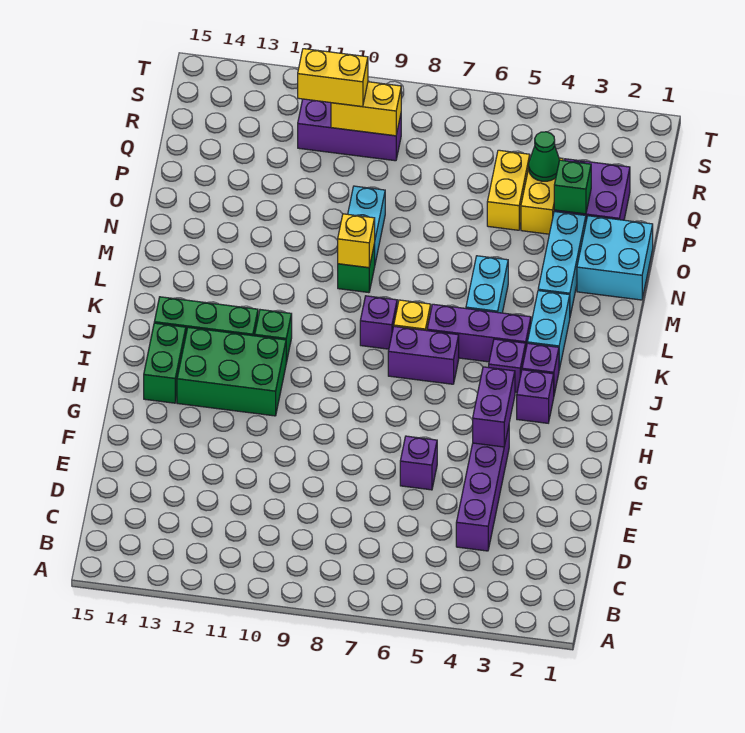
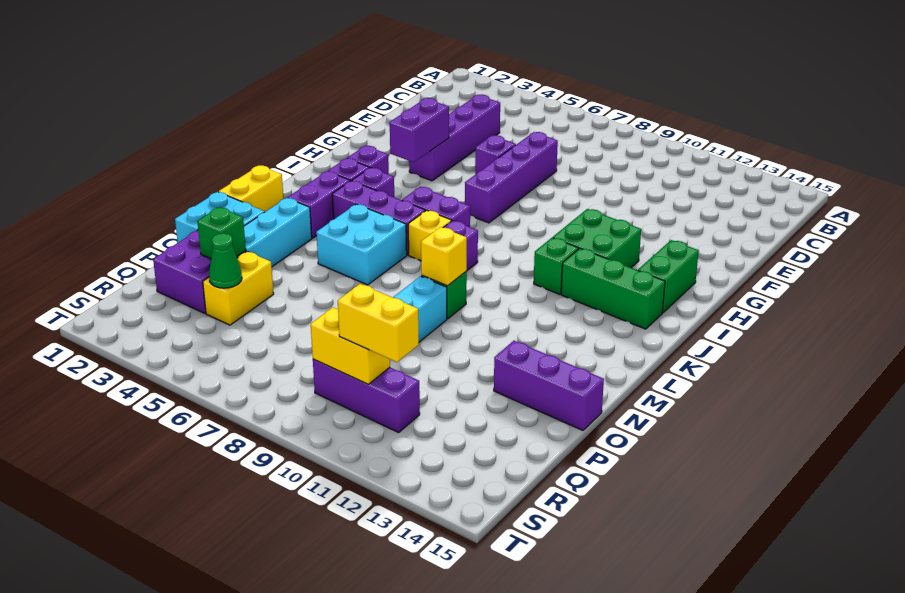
none -> purple 1x4 brick [465,132,558,223]
green 2x3 brick [177,327,286,416] -> green 2x2 brick [553,209,641,268]
cyan 1x2 brick [527,291,570,369] -> purple 1x2 brick [288,171,350,238]
cyan 1x2 brick [466,256,508,313] -> cyan 2x2 brick [316,204,407,285]
none -> purple 1x3 brick [494,341,604,430]
yellow 1x2 brick [487,150,530,230] -> yellow 1x2 brick moved to [219,165,283,212]

